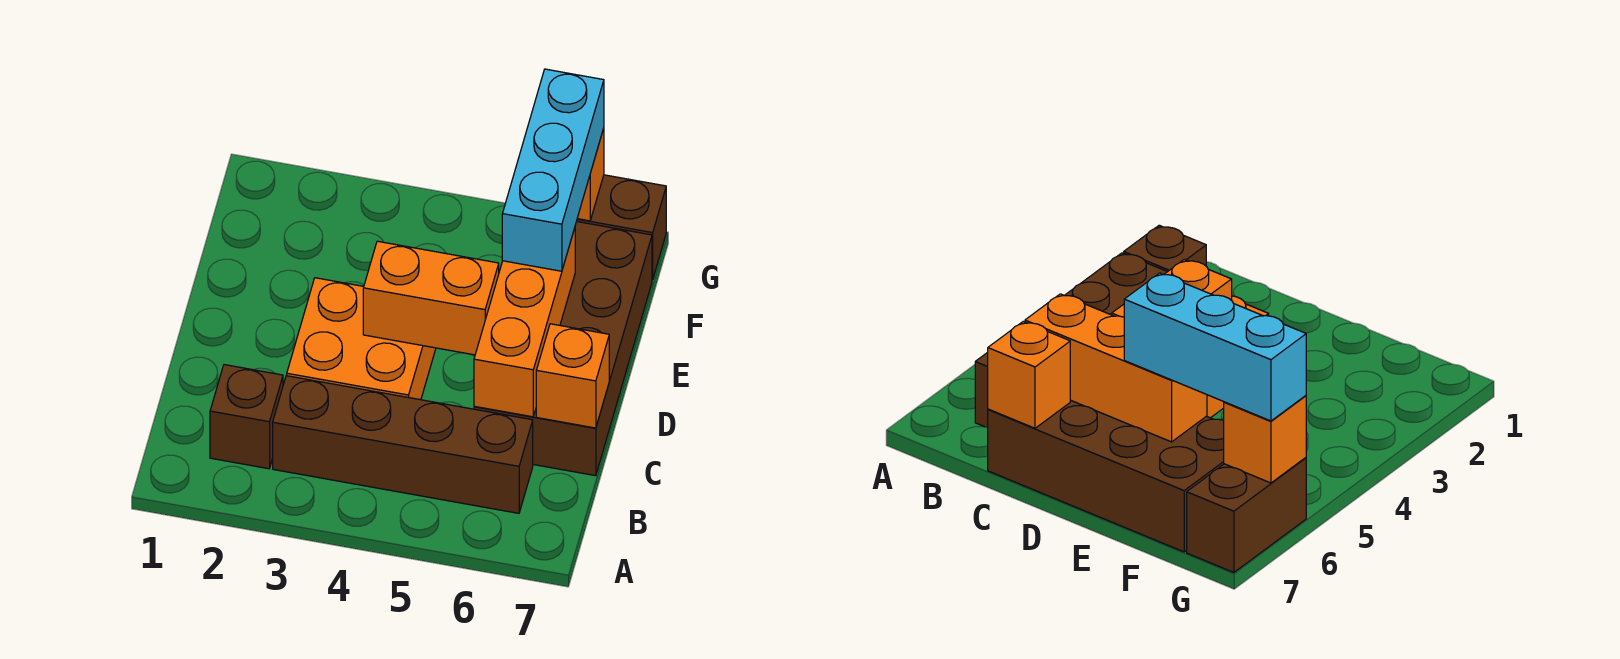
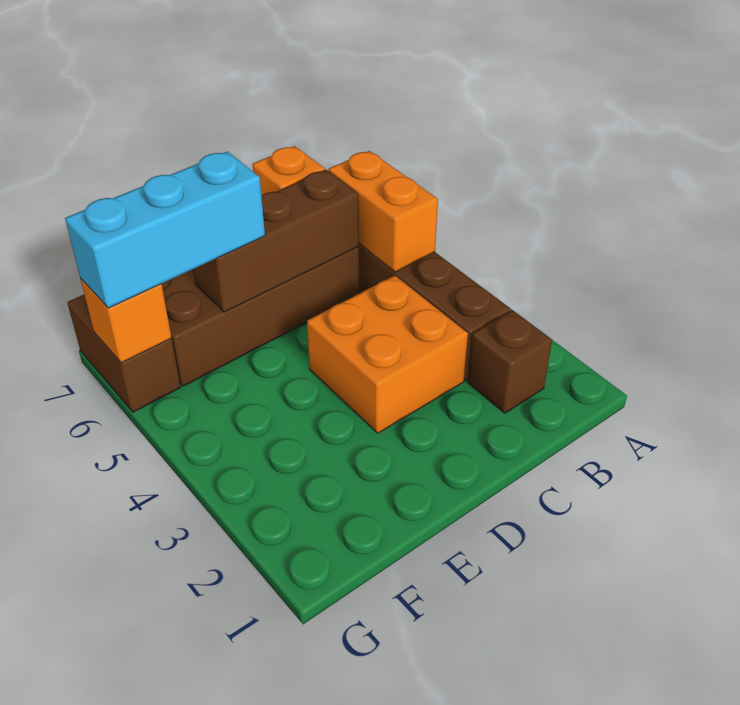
orange 1x3 brick [474,228,575,417] -> brown 1x3 brick [193,170,359,312]
orange 1x2 brick [363,241,499,355] -> orange 1x2 brick moved to [329,151,438,272]

